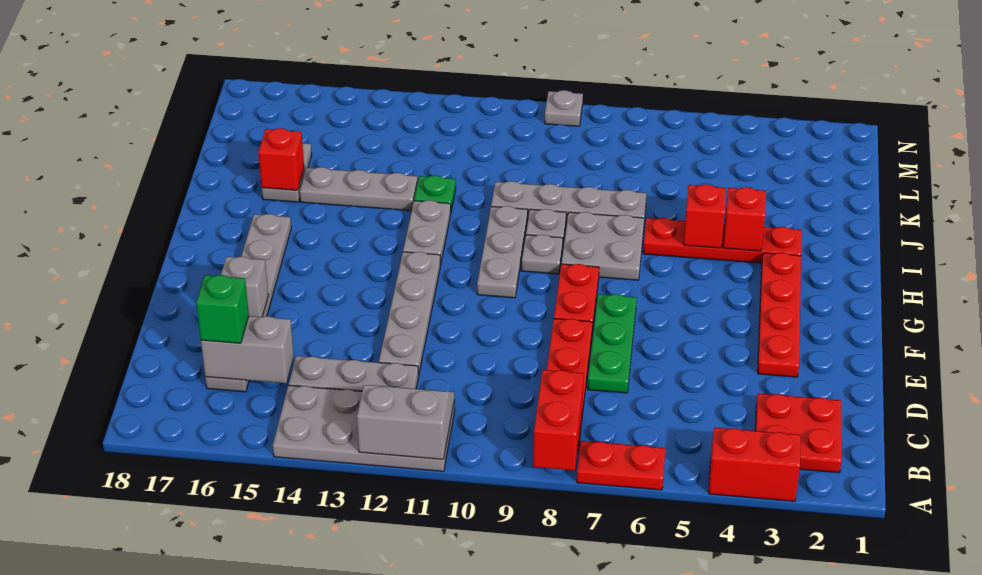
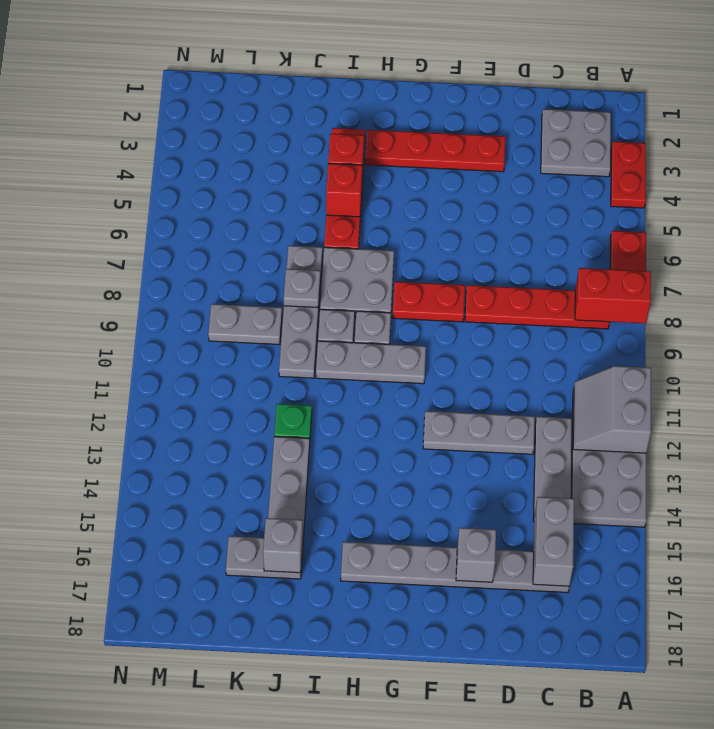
red 1x2 brick [709,428,801,501] -> red 1x2 plate [611,141,646,208]
red 2x2 plate [755,394,842,473] -> grey 2x2 plate [541,109,611,177]
green 1x1 brick [196,275,249,343] -> none
green 1x3 plate [588,294,637,393] -> none
grey 1x4 plate [379,252,440,376] -> grey 1x3 plate [423,411,535,454]
grey 1x2 plate [403,200,451,265] -> grey 1x2 plate moved to [208,304,282,345]
red 1x1 brick [258,128,304,190] -> grey 1x1 brick [263,518,303,573]
grey 1x1 plate [545,90,583,126] -> grey 1x1 plate moved to [284,269,320,307]

